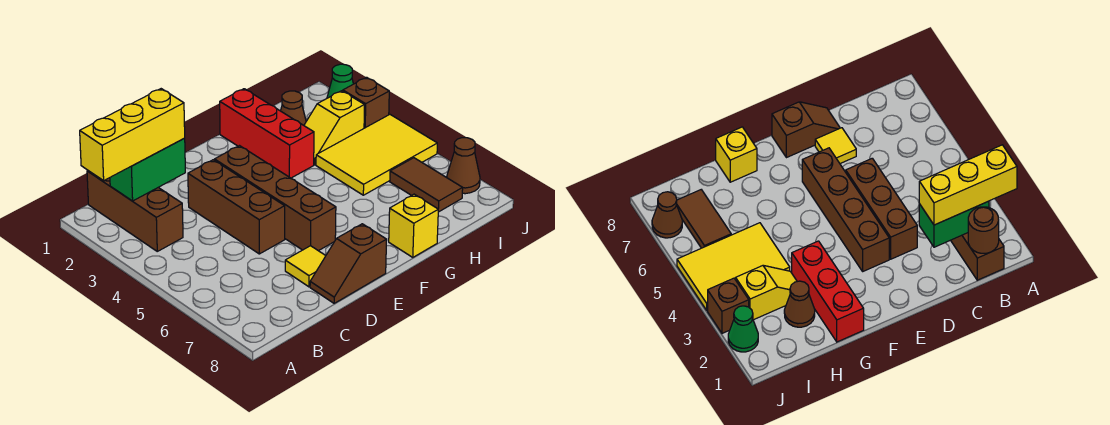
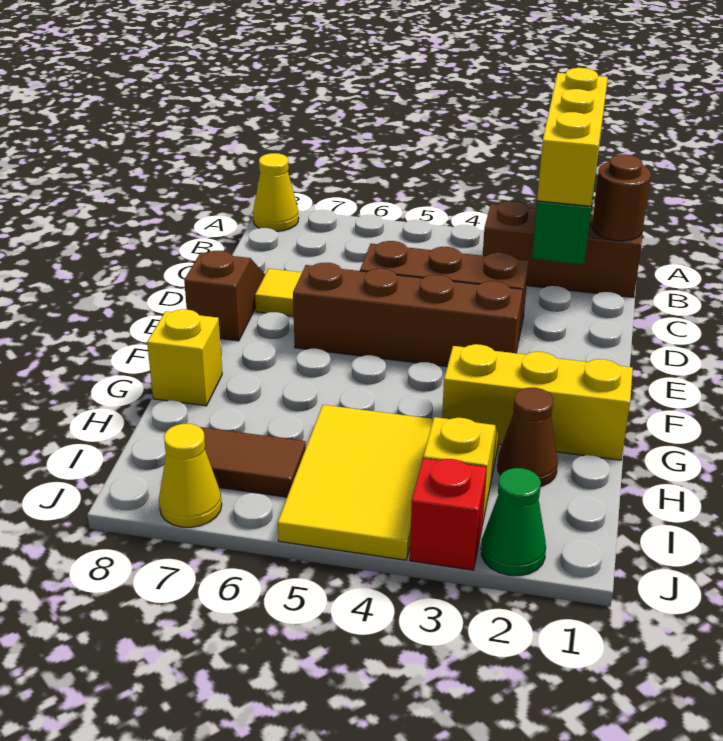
none -> yellow 1x1 cone [253,153,299,231]
red 1x3 brick [220,89,314,178] -> yellow 1x3 brick [442,344,633,460]
brown 1x1 brick [343,77,389,128] -> red 1x1 brick [410,458,487,570]
brown 1x1 cone [447,138,480,194] -> yellow 1x1 cone [159,424,222,527]

